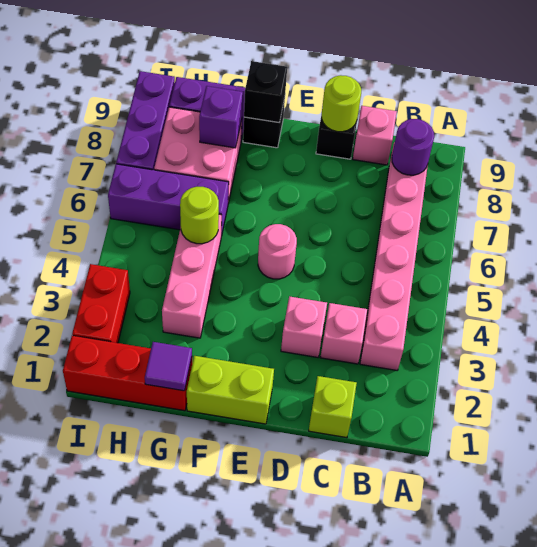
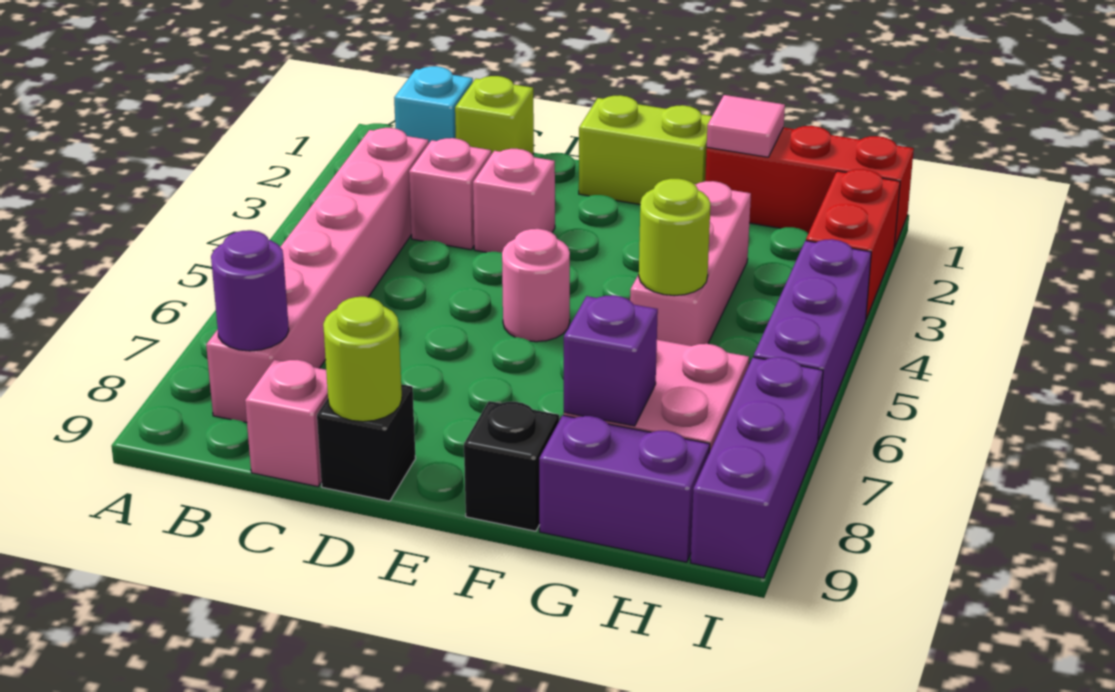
none -> cyan 1x1 brick [394,66,473,143]
black 1x1 brick [244,61,287,123] -> none
purple 1x1 tile [145,342,192,391] -> pink 1x1 tile [707,95,785,157]
purple 1x3 brick [108,164,229,236] -> purple 1x3 brick turned to [754,239,871,440]

